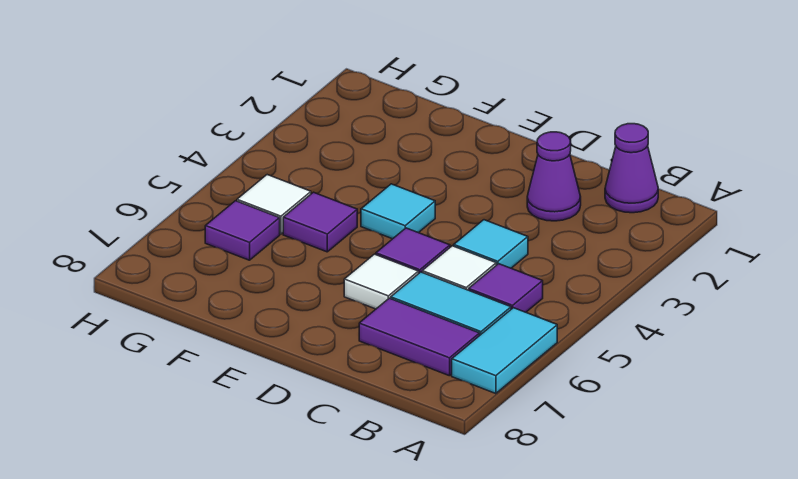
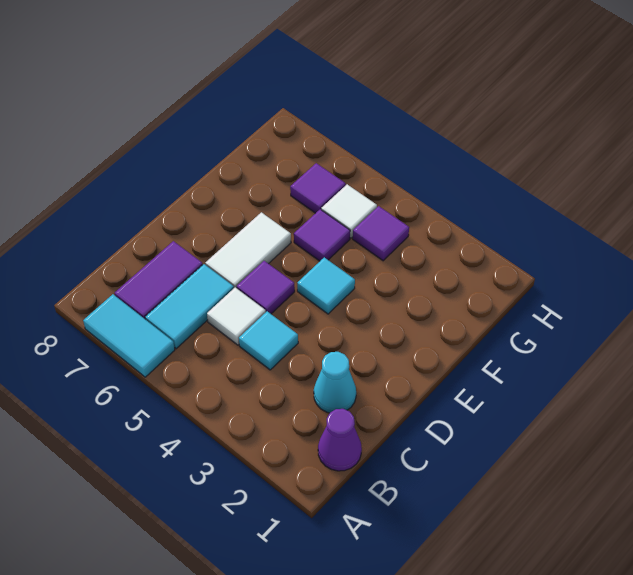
purple 1x1 tile [469,264,543,312] -> purple 1x1 tile moved to [353,206,409,261]
purple 1x1 cone [527,132,581,221] -> cyan 1x1 cone [314,352,356,413]
white 1x1 tile [344,254,419,309] -> white 1x2 tile [205,212,291,288]

